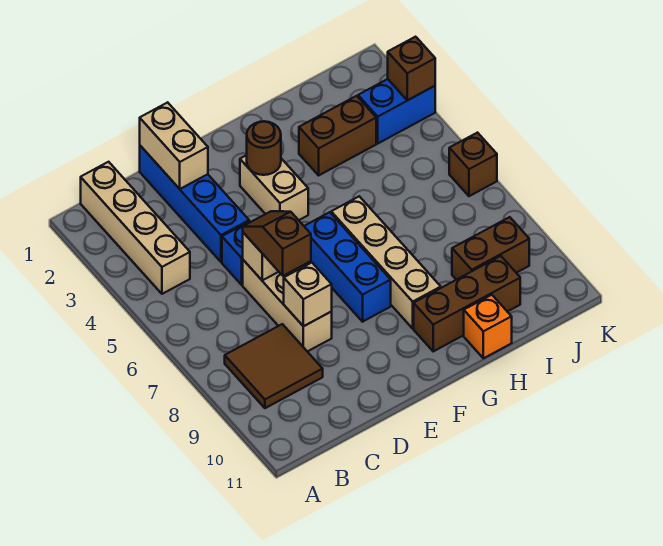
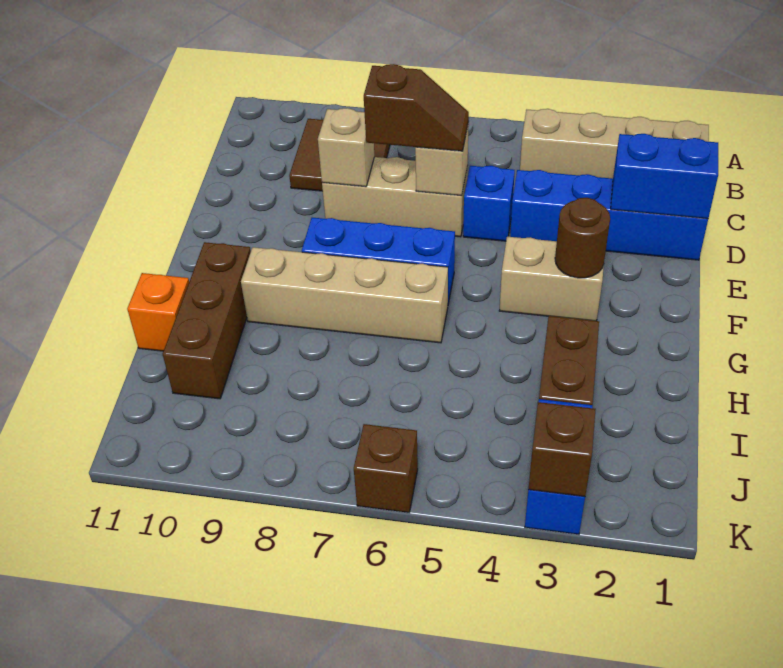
tan 1x2 brick [140,102,208,189] -> blue 1x2 brick [611,134,718,219]
brown 1x2 brick [452,217,529,280] -> none

